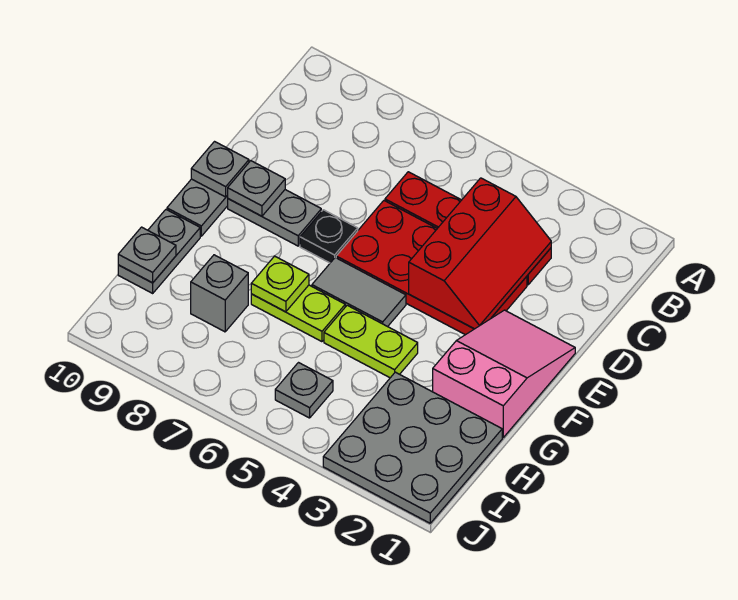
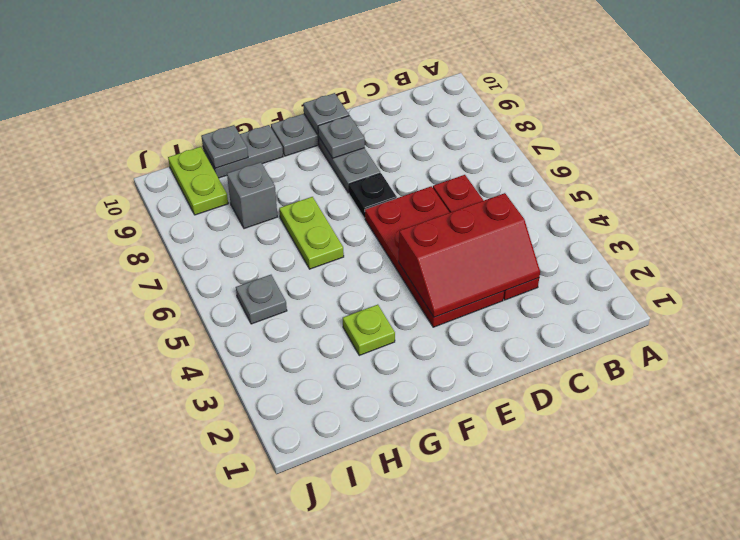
pink 2x3 slope [433,310,575,437] -> none
grey 1x2 tile [312,258,406,327] -> none
lime 1x2 plate [324,305,418,378] -> lime 1x2 plate moved to [168,147,228,215]
lime 1x1 plate [251,256,309,312] -> lime 1x1 plate moved to [343,305,395,355]
grey 3x3 plate [323,372,502,523] -> none

